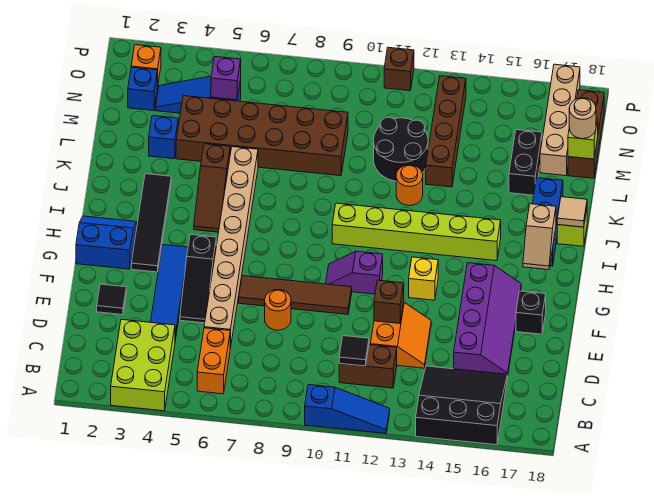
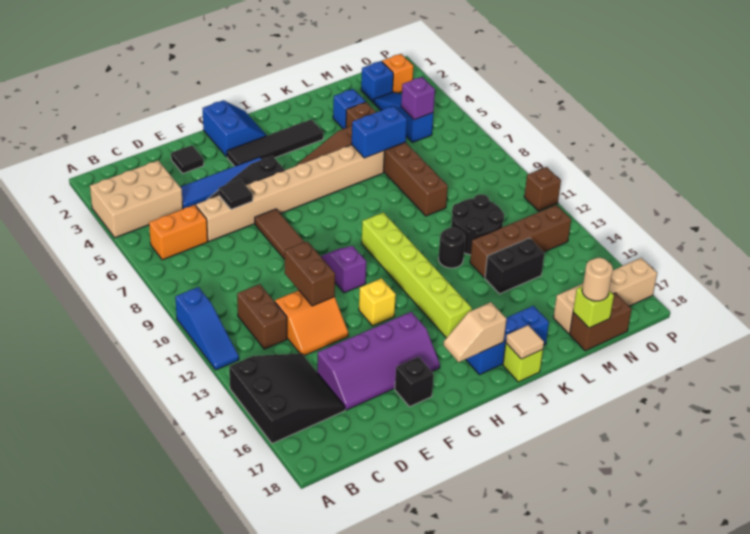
lime 2x3 brick [111,319,175,411] -> tan 2x3 brick [90,161,183,238]
black 1x1 tile [339,336,369,366] -> black 1x1 tile moved to [219,180,253,210]
orange 1x1 round brick [265,290,291,330] -> none
brown 1x1 brick [374,280,404,323] -> brown 1x2 brick [285,241,335,306]
none -> blue 1x2 brick [352,106,407,158]
orange 1x1 round brick [396,165,423,206] -> black 1x1 round brick [438,227,465,268]
brown 2x6 brick [176,96,348,176] -> brown 1x6 brick [346,102,448,216]
black 1x2 brick [509,130,542,195] -> black 1x2 brick moved to [485,238,544,294]
brown 1x3 brick [568,90,604,178] -> brown 1x2 brick [570,293,632,351]

